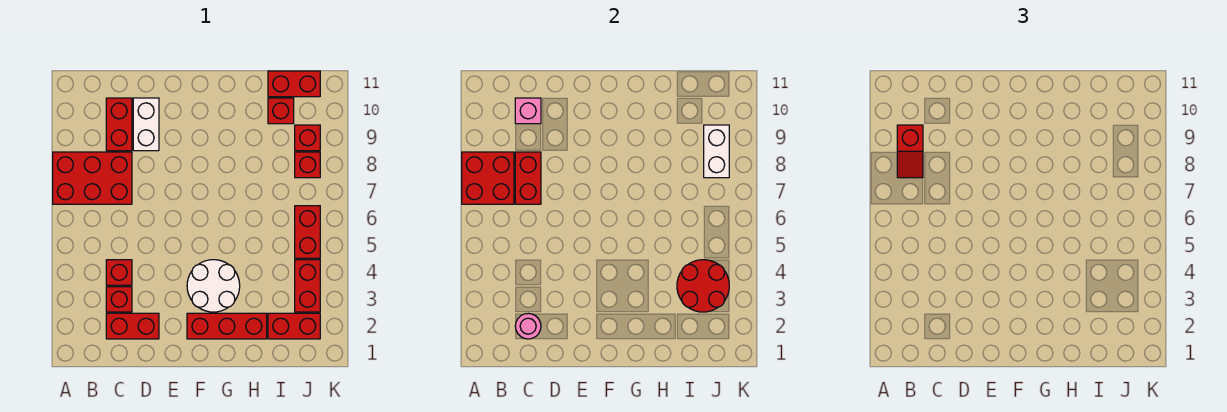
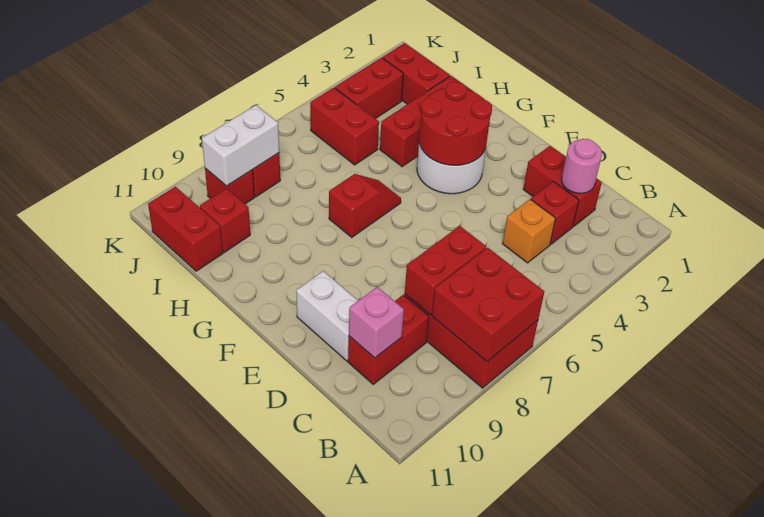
red 1x2 slope [897,125,923,178] -> red 1x2 slope moved to [329,174,401,237]
red 1x1 brick [106,260,132,285] -> orange 1x1 brick [503,199,556,263]
white 1x2 brick [133,98,159,151] -> white 1x2 brick turned to [296,271,358,361]
red 1x3 brick [187,313,267,339] -> red 1x3 brick turned to [380,76,472,167]
red 2x2 round brick [677,260,729,312] -> red 2x2 round brick moved to [419,82,492,165]
red 1x2 brick [295,206,320,258] -> red 1x2 brick turned to [310,88,379,165]

